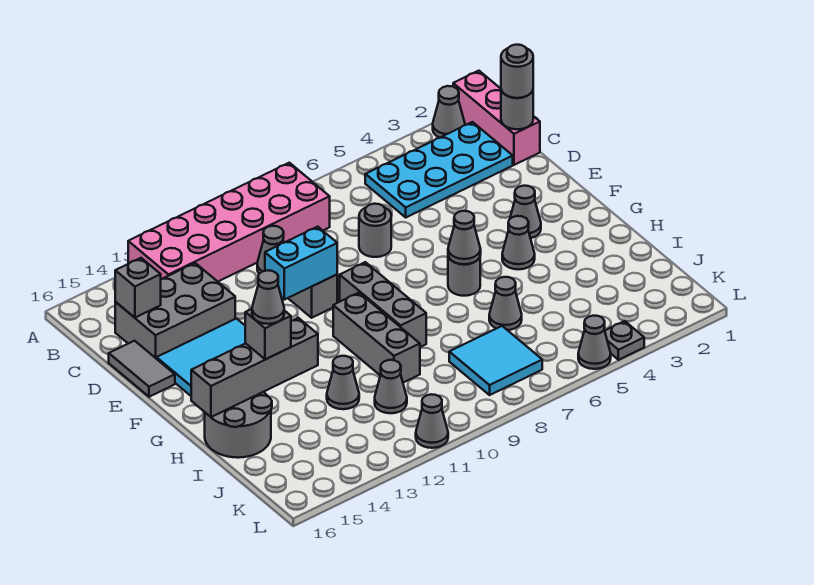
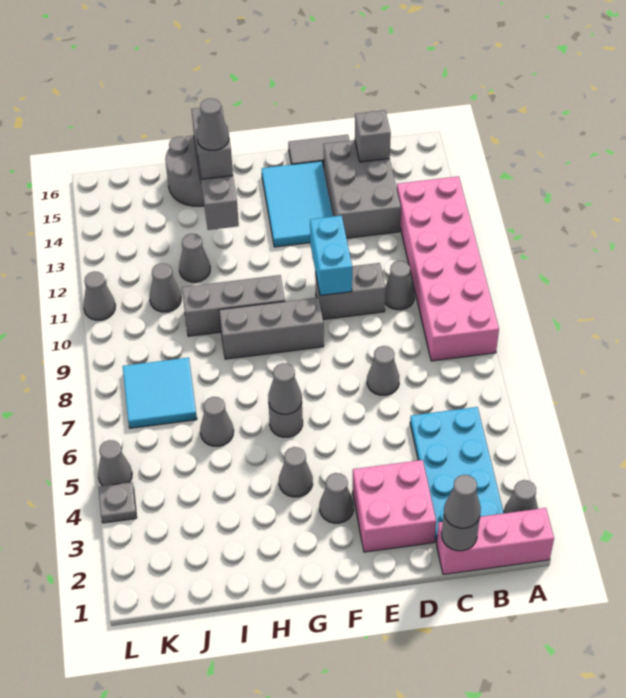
grey 1x1 round brick [501,45,533,98] -> grey 1x1 cone [444,475,481,528]
none -> pink 2x2 brick [353,460,436,552]
grey 1x1 round brick [359,204,391,257] -> grey 1x1 cone [367,346,399,395]

